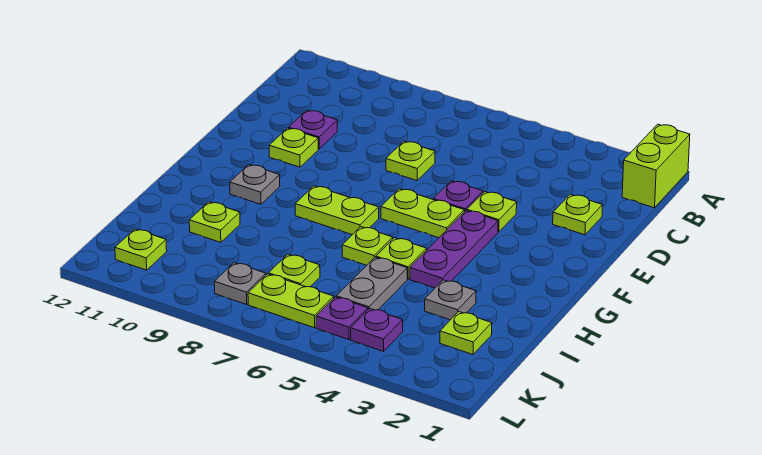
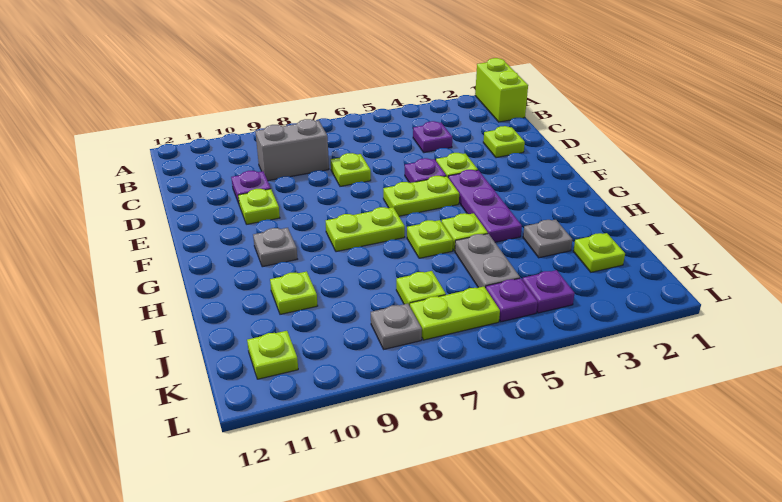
none -> purple 1x1 plate [413,121,452,153]
none -> grey 1x2 brick [255,119,329,181]

